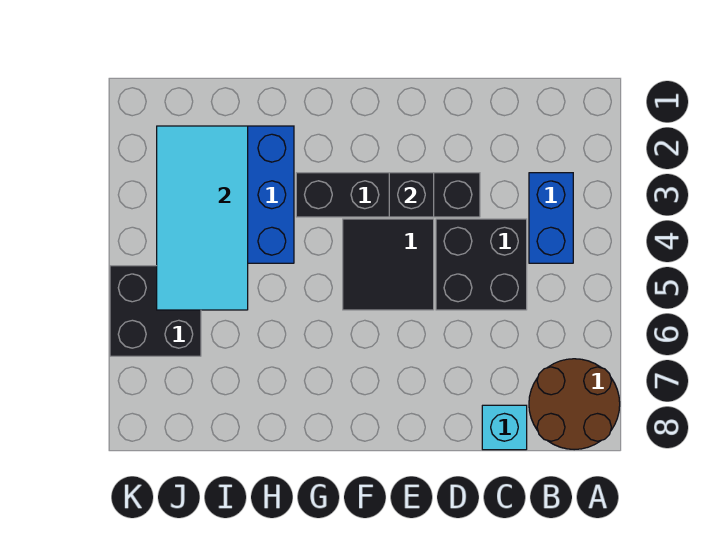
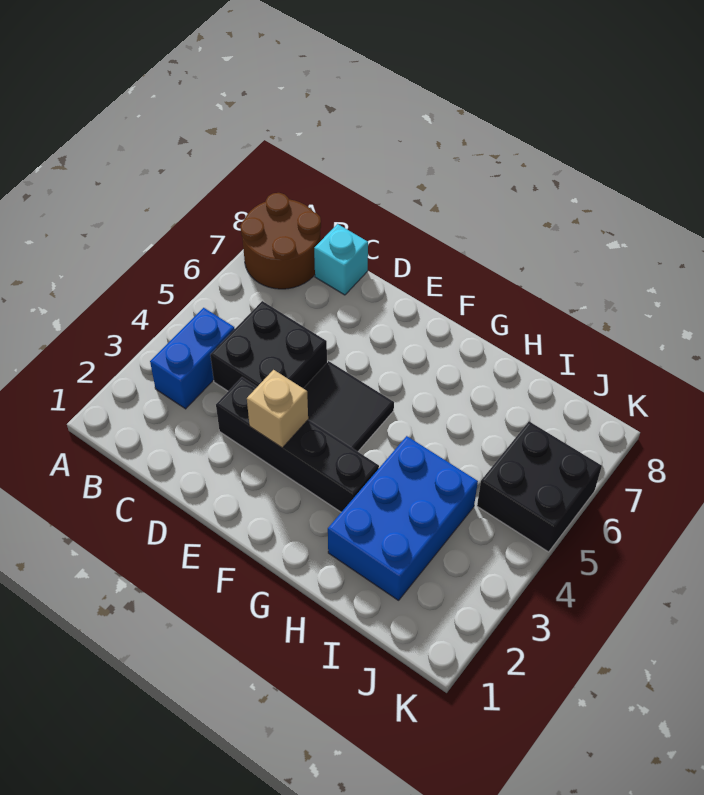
black 1x1 brick [389,173,434,217] -> tan 1x1 brick [247,370,308,448]
cyan 2x4 tile [157,126,248,310] -> none

